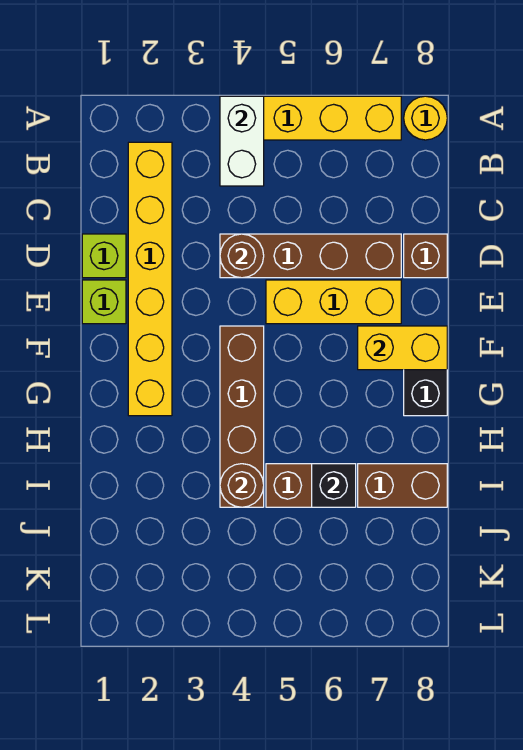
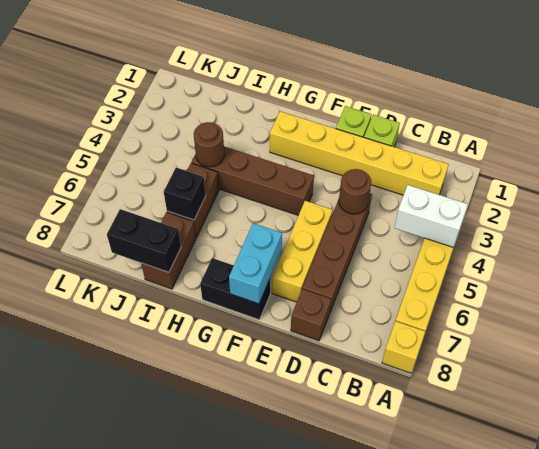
yellow 1x1 round brick [404,96,447,140] -> yellow 1x1 brick [382,321,425,373]
yellow 1x2 brick [358,326,447,370] -> cyan 1x2 brick [229,223,282,304]
none -> black 1x2 brick [107,209,181,272]

